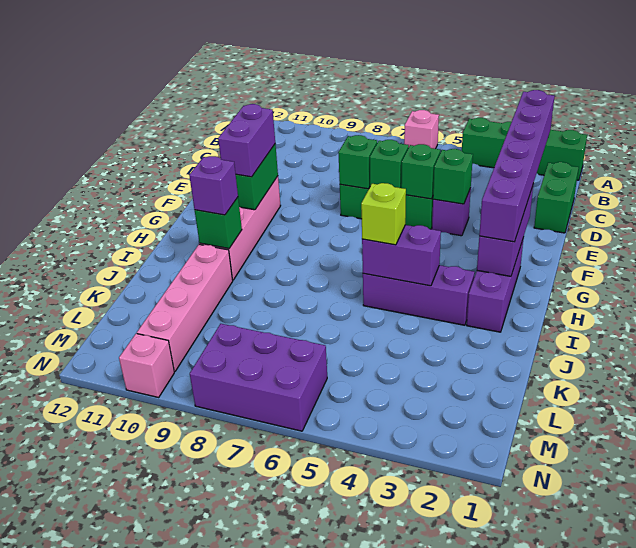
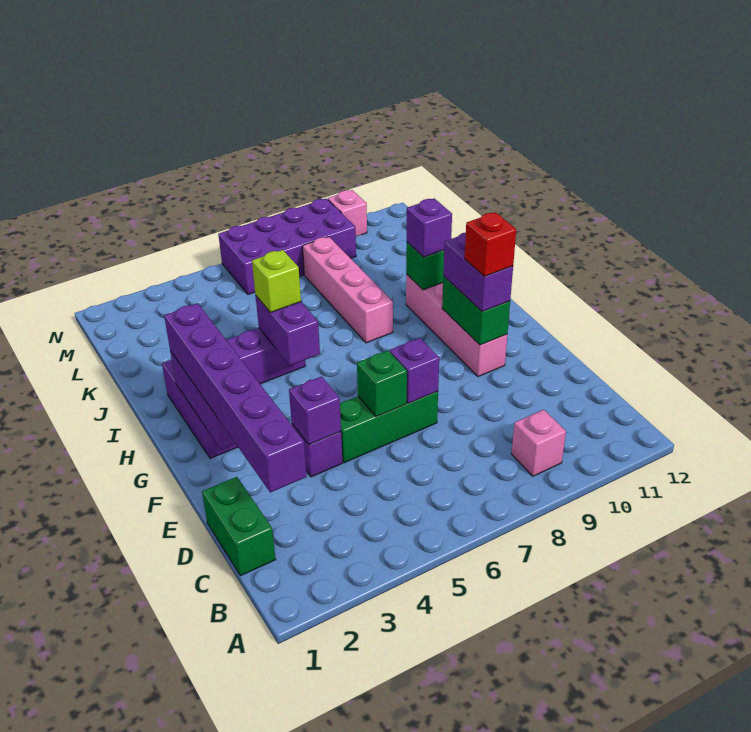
green 1x4 brick [462,118,587,180] -> none
pink 1x1 brick [404,110,439,149] -> pink 1x1 brick moved to [512,410,566,476]
green 1x1 brick [433,149,473,204] -> purple 1x1 brick [289,377,341,445]
green 1x1 brick [401,144,440,199] -> none
green 1x1 brick [338,135,377,189] -> purple 1x1 brick [390,338,439,403]
none -> red 1x1 brick [465,212,516,276]
purple 1x2 brick [362,225,441,286] -> purple 1x2 brick turned to [255,295,320,365]
pink 1x4 brick [137,244,233,372] -> pink 1x4 brick moved to [303,237,393,343]
purple 2x3 brick [190,324,327,431] -> purple 2x4 brick [218,199,356,294]

